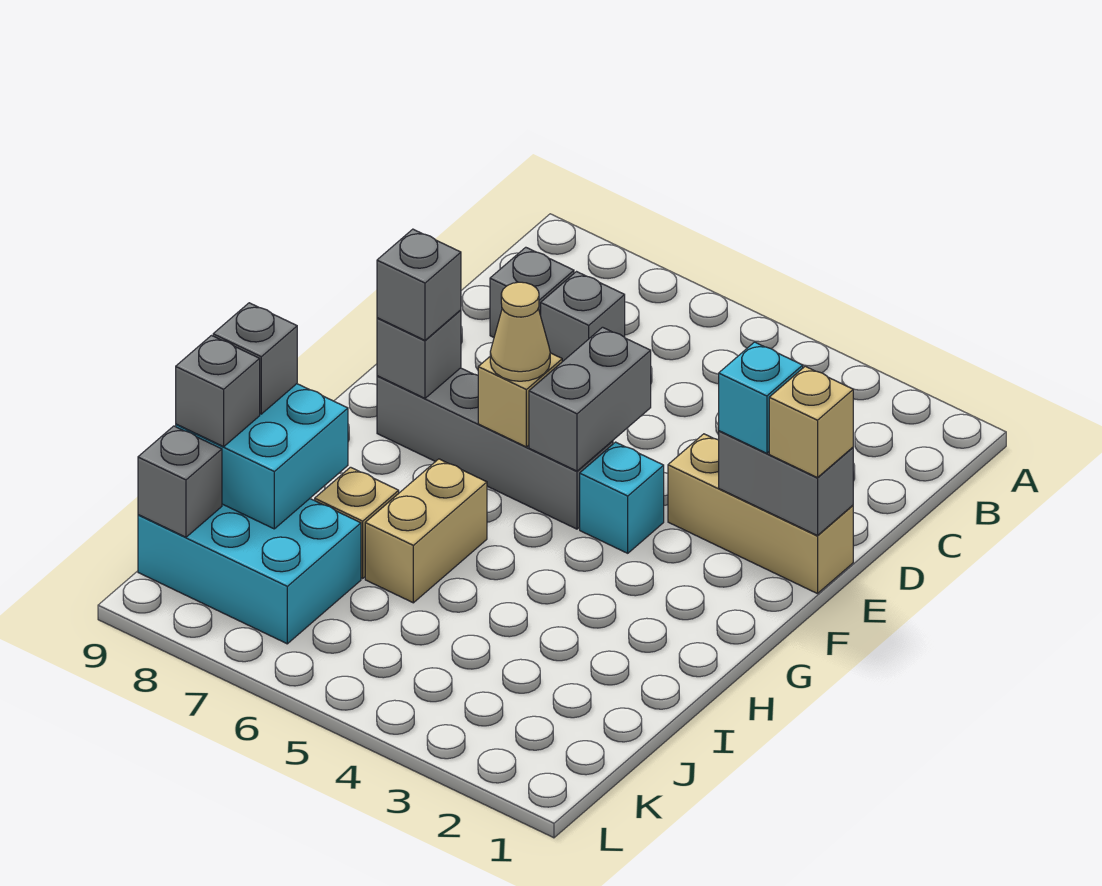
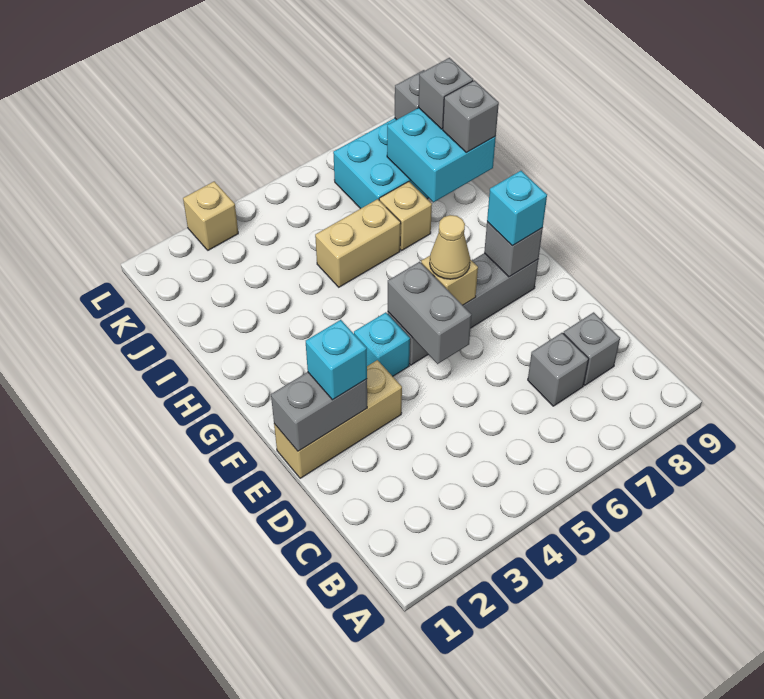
tan 1x1 brick [769,366,853,478] -> tan 1x1 brick moved to [183,181,238,250]
grey 1x1 brick [377,229,461,340] -> cyan 1x1 brick [487,171,547,246]
tan 1x2 brick [365,459,487,603] -> tan 1x2 brick turned to [315,199,401,287]

